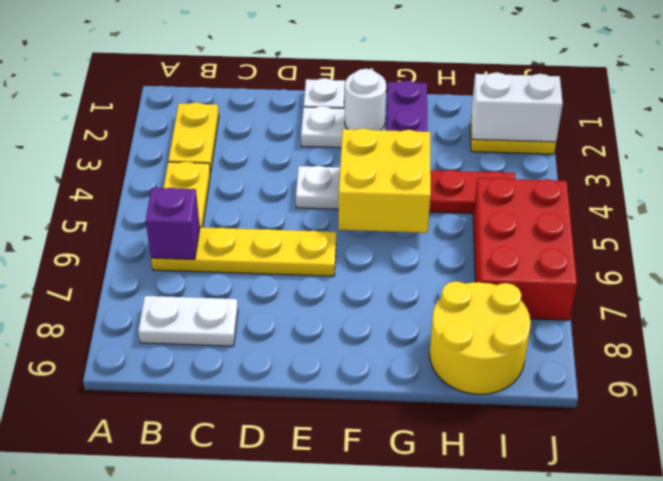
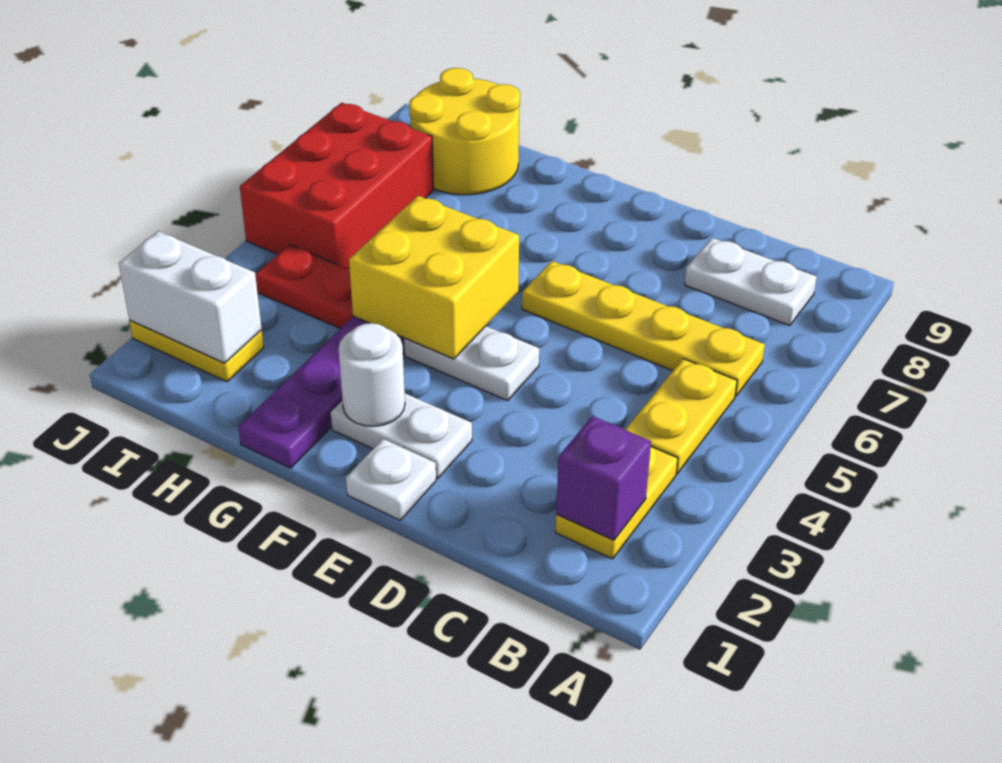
purple 1x1 brick [145,188,200,259] -> purple 1x1 brick moved to [556,416,651,540]

